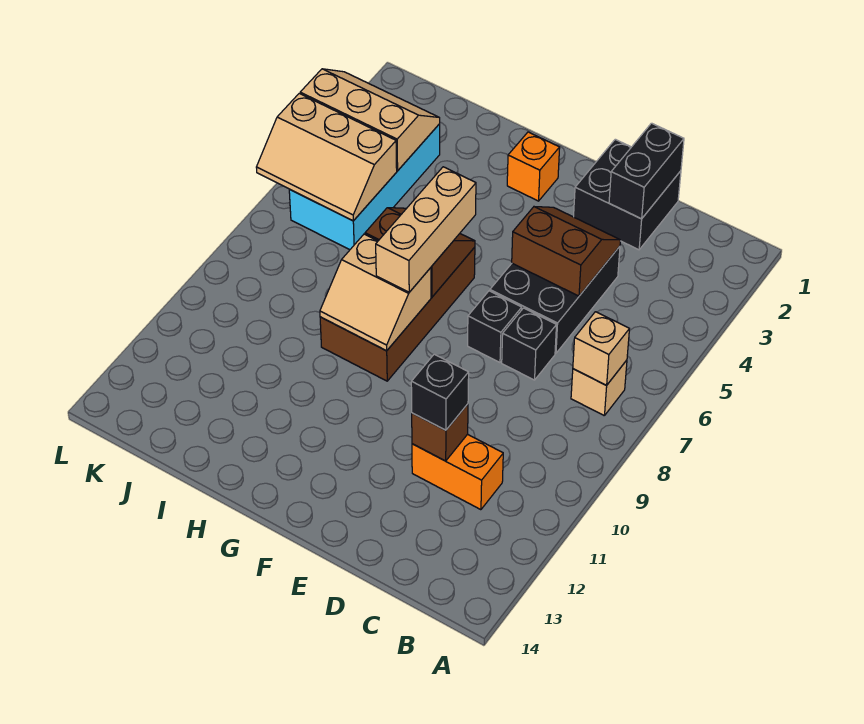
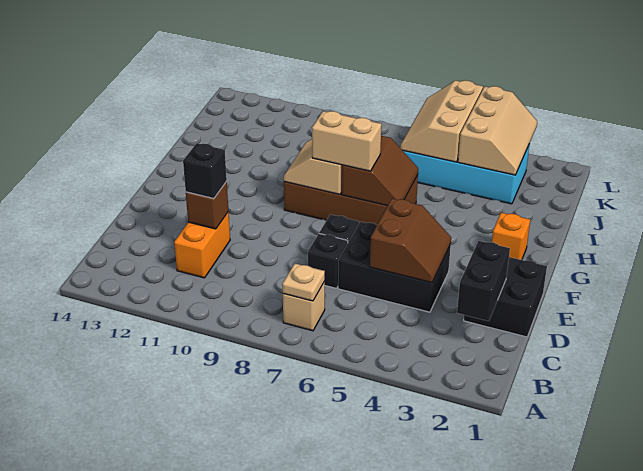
tan 1x1 brick [573,312,629,385] -> tan 1x1 plate [282,264,325,301]
black 1x2 brick [609,123,684,219] -> black 1x2 brick turned to [457,241,510,321]
tan 1x3 brick [376,167,476,292] -> tan 1x2 brick [312,111,381,171]

